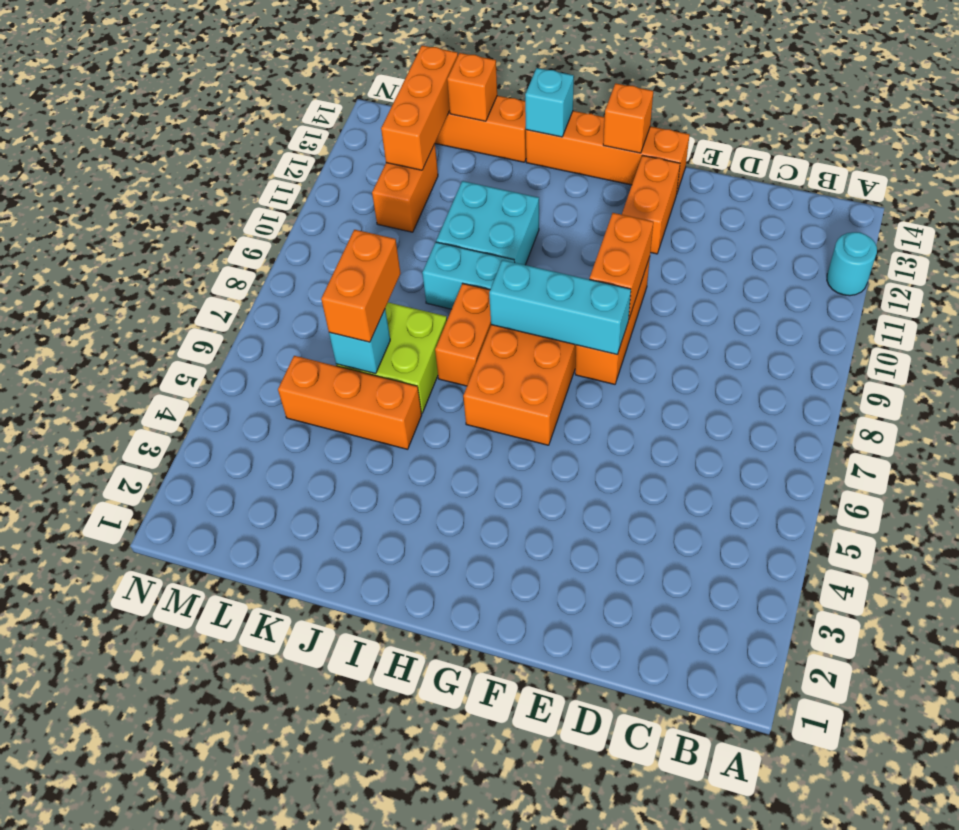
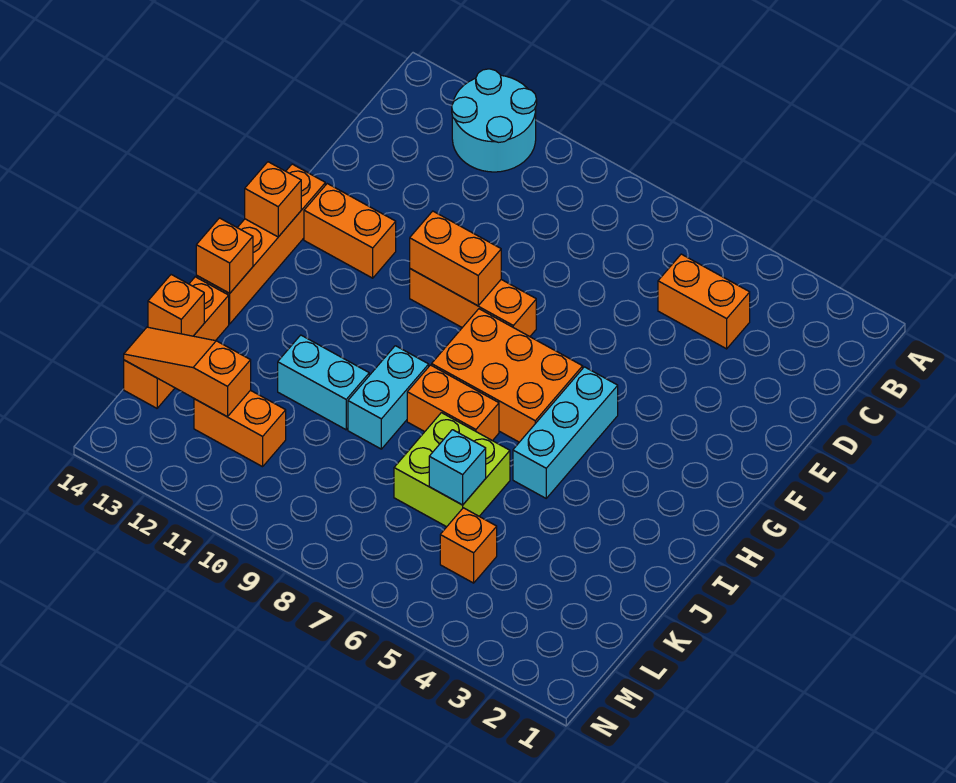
cyan 1x1 round brick [827,232,877,296] -> cyan 2x2 round brick [452,69,537,172]
cyan 1x3 brick [489,260,631,355] -> cyan 1x3 brick moved to [513,367,618,498]
cyan 2x2 brick [436,181,539,265] -> cyan 1x2 brick [278,335,369,430]
cyan 1x1 brick [525,68,574,137] -> orange 1x1 brick [196,218,253,293]
orange 1x3 brick [278,356,422,449] -> orange 1x1 brick [440,508,497,583]
orange 1x2 brick [321,230,401,342] -> orange 1x2 brick moved to [658,254,750,349]
orange 1x3 brick [381,46,458,170] -> orange 1x3 slope [124,327,251,417]

